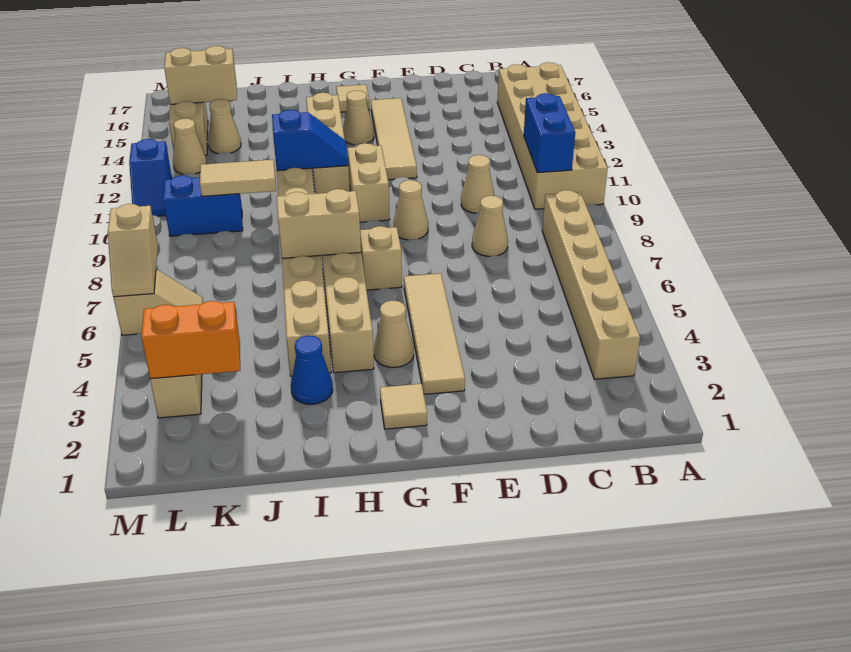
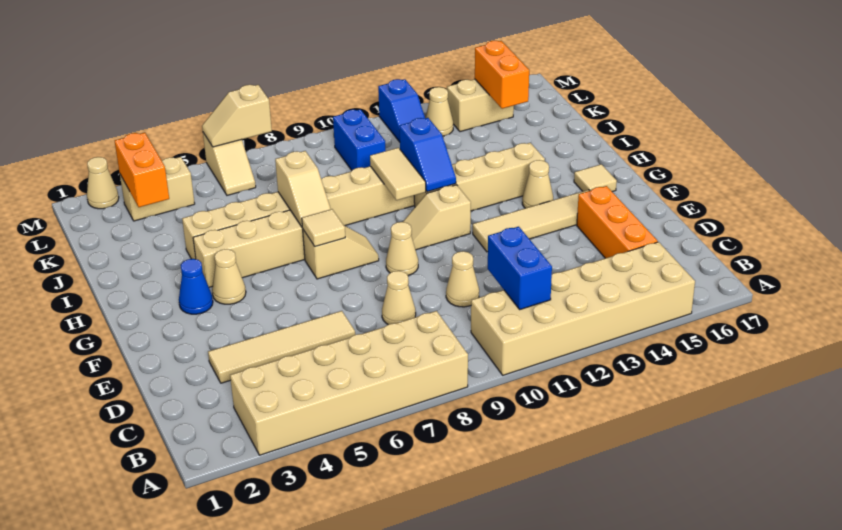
tan 1x6 brick [542,190,640,379] -> tan 2x6 brick [230,311,468,455]
blue 1x2 brick [524,93,575,173] -> blue 1x2 brick turned to [488,227,552,309]
none -> orange 1x3 brick [577,186,658,258]
tan 1x4 tile [404,273,465,394] -> tan 1x4 tile moved to [208,311,355,383]
tan 1x1 tile [380,384,427,429] -> tan 1x1 tile moved to [302,209,345,247]
tan 1x2 brick [348,143,390,222] -> tan 1x2 slope [403,185,471,250]
tan 1x2 brick [277,189,361,258] -> tan 1x2 slope [275,151,331,227]
blue 1x1 cone [291,335,333,404] -> blue 1x1 cone moved to [179,259,213,314]
tan 1x2 tile [200,160,276,196] -> tan 1x2 tile moved to [370,148,426,200]
tan 1x1 cone [208,99,241,154] -> tan 1x1 cone moved to [87,157,119,209]
tan 1x2 brick [164,46,237,104] -> orange 1x2 brick [475,41,529,109]
blue 1x2 slope [129,139,172,216] -> blue 1x2 slope turned to [378,79,425,142]

